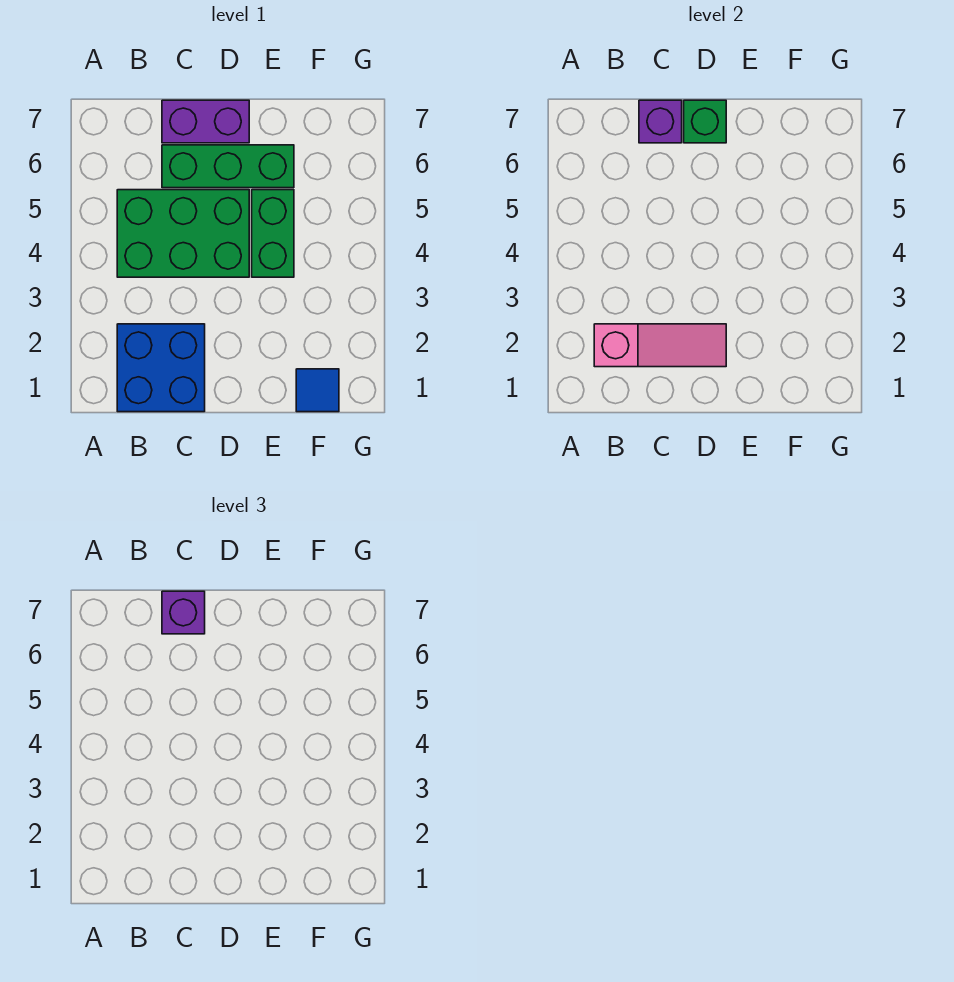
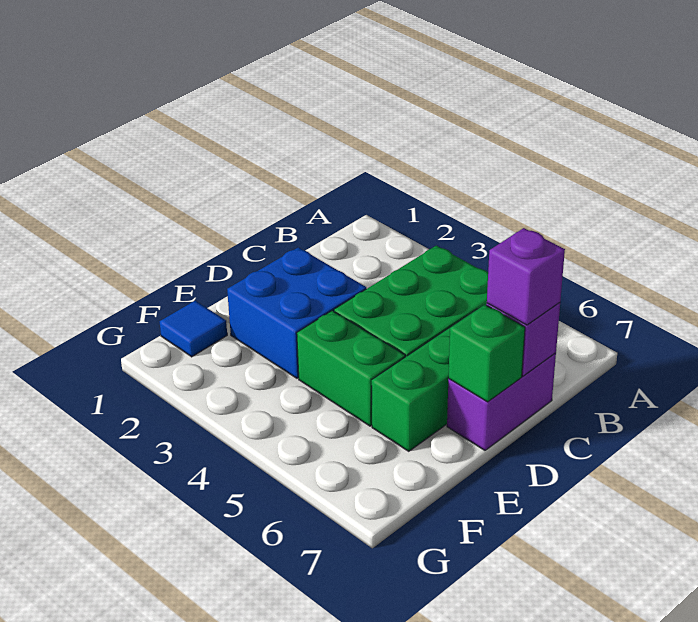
blue 2x2 brick [117,324,205,412] -> blue 2x2 brick moved to [227,247,366,378]
pink 1x3 slope [594,324,726,367] -> none

